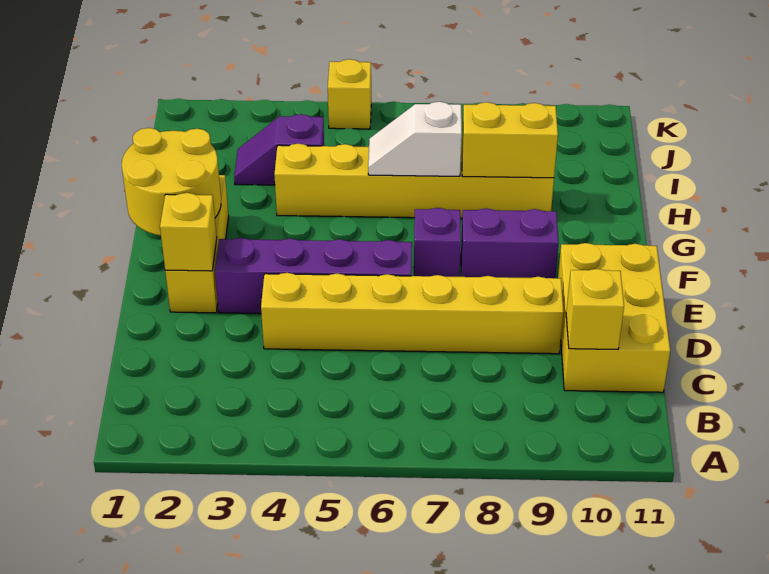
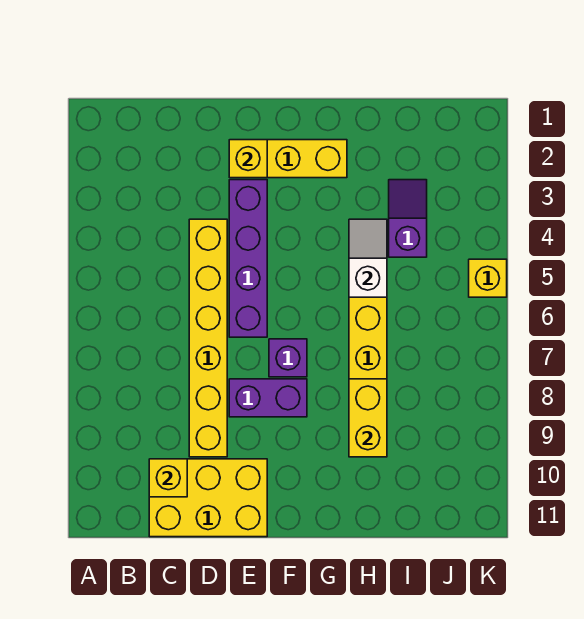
yellow 2x2 round brick [122,128,221,235] -> none
purple 1x2 brick [461,208,559,278] -> purple 1x2 brick turned to [229,379,307,417]
white 1x2 slope [368,102,462,176] -> white 1x2 slope moved to [349,219,387,297]

